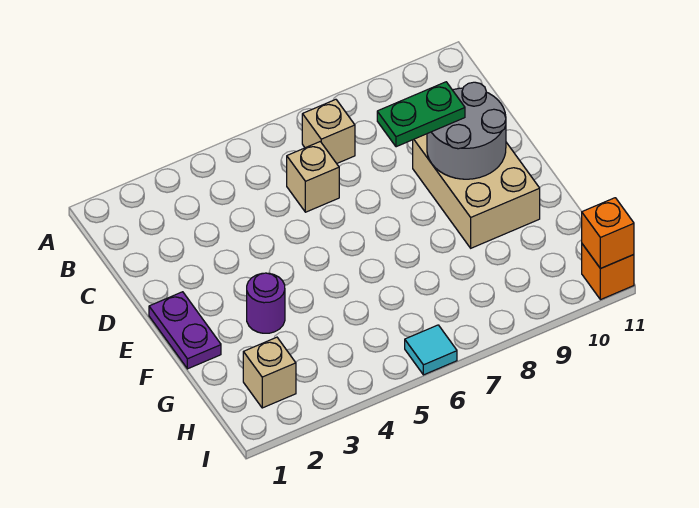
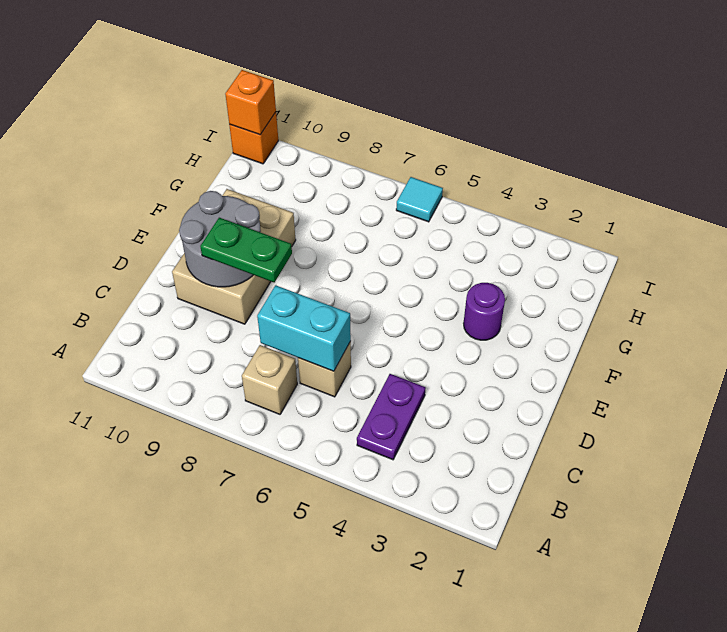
none -> cyan 1x2 brick [257,285,351,371]
purple 1x2 plate [149,292,221,369] -> purple 1x2 plate moved to [357,374,426,460]
tan 1x1 brick [243,337,296,408] -> none

